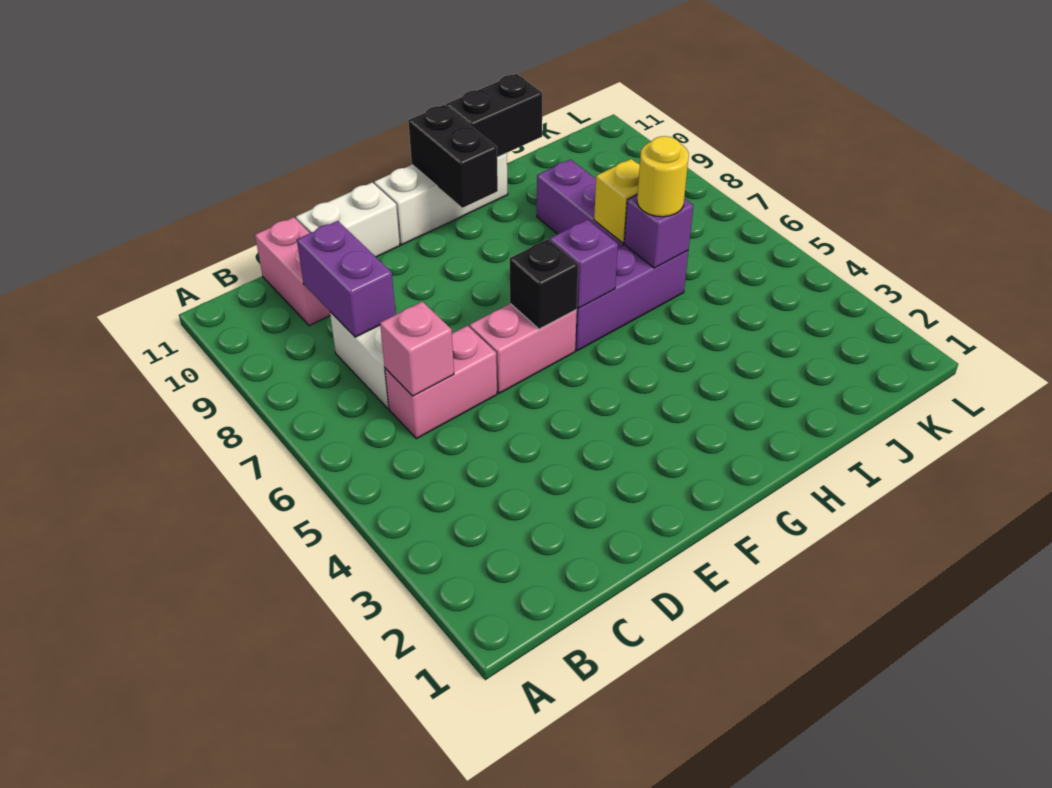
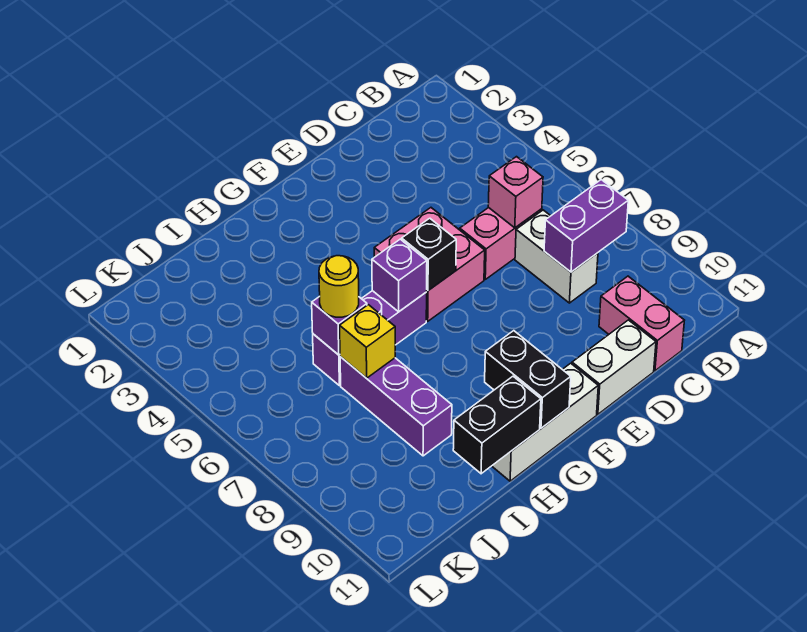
purple 1x2 brick [297,221,396,337] -> purple 1x2 brick turned to [544,180,628,272]
pink 1x2 brick [470,304,577,393] -> pink 2x2 brick [374,208,485,321]

